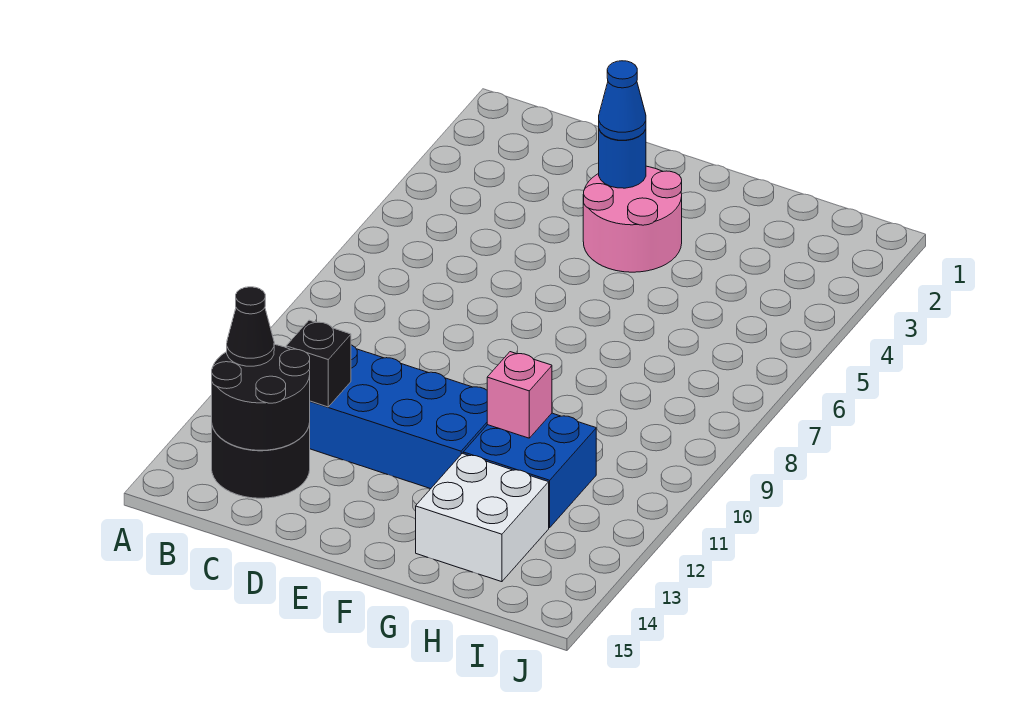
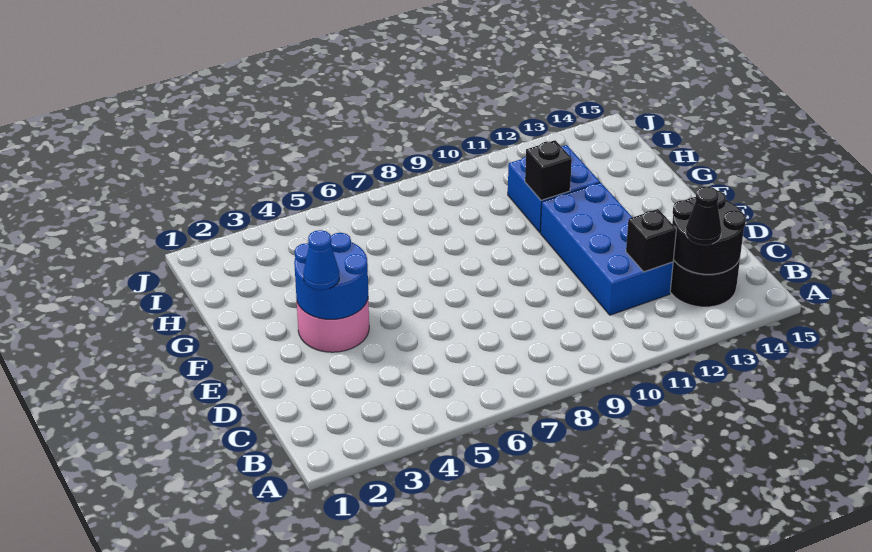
blue 1x1 round brick [599,129,646,188] -> blue 2x2 round brick [294,233,368,319]
pink 1x1 brick [487,352,552,438] -> black 1x1 brick [525,140,572,200]
white 2x2 brick [416,453,549,582] -> none

